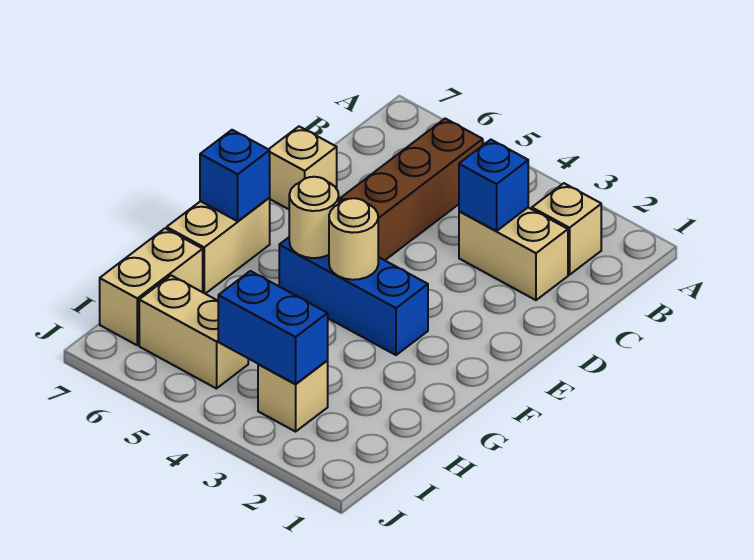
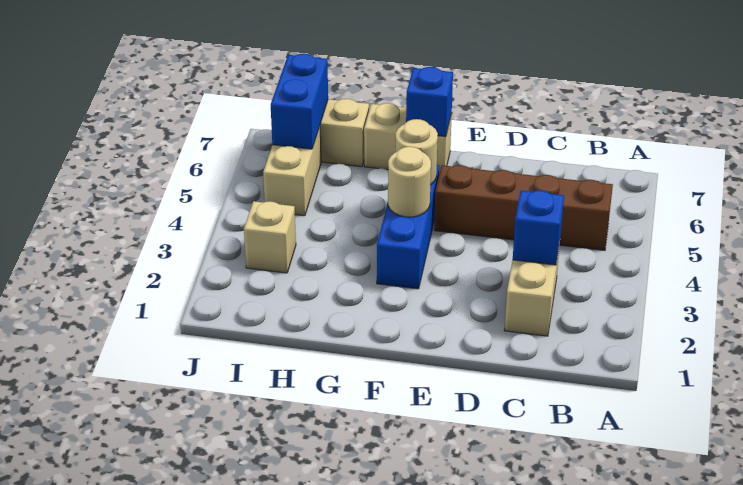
tan 1x1 brick [532,183,601,275] -> none
tan 1x1 brick [269,126,337,209] -> none
blue 1x2 brick [218,271,328,384] -> blue 1x2 brick moved to [271,54,328,149]

